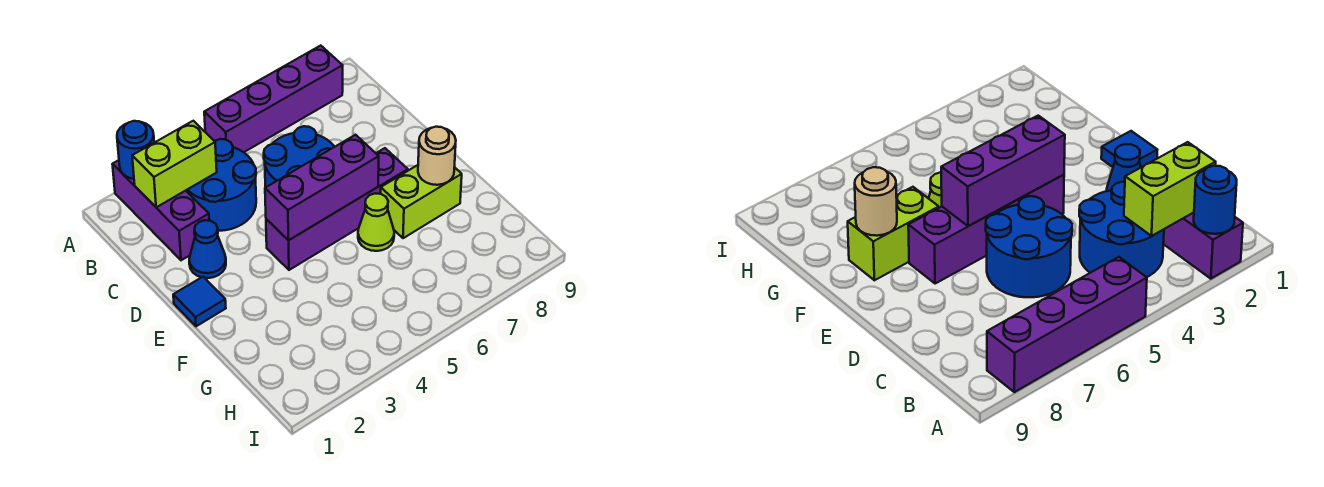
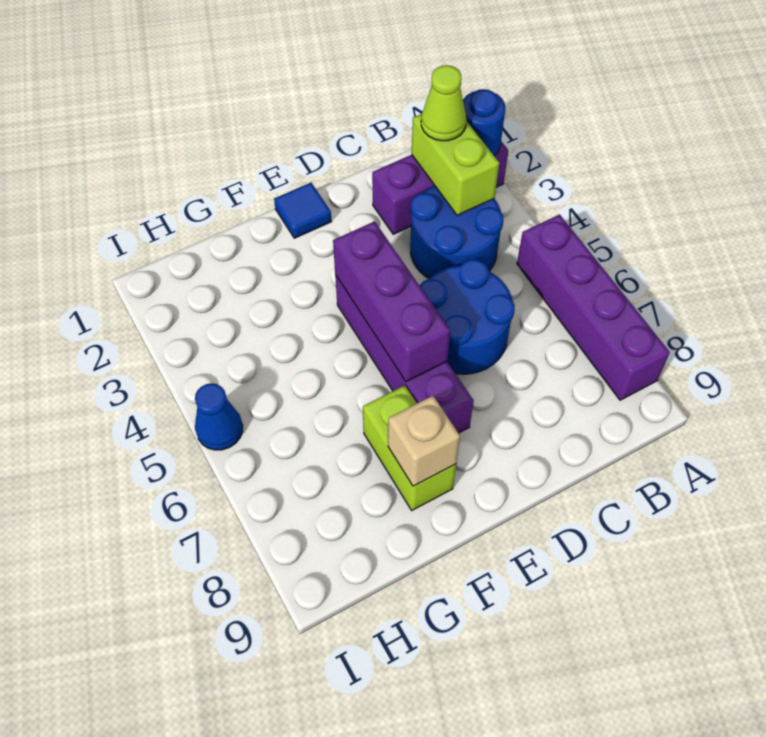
blue 1x1 cone [189,220,226,278] -> blue 1x1 cone moved to [195,383,243,450]
lime 1x1 cone [358,193,394,251] -> lime 1x1 cone moved to [421,65,466,141]
tan 1x1 round brick [418,127,456,185] -> tan 1x1 brick [388,396,460,486]

